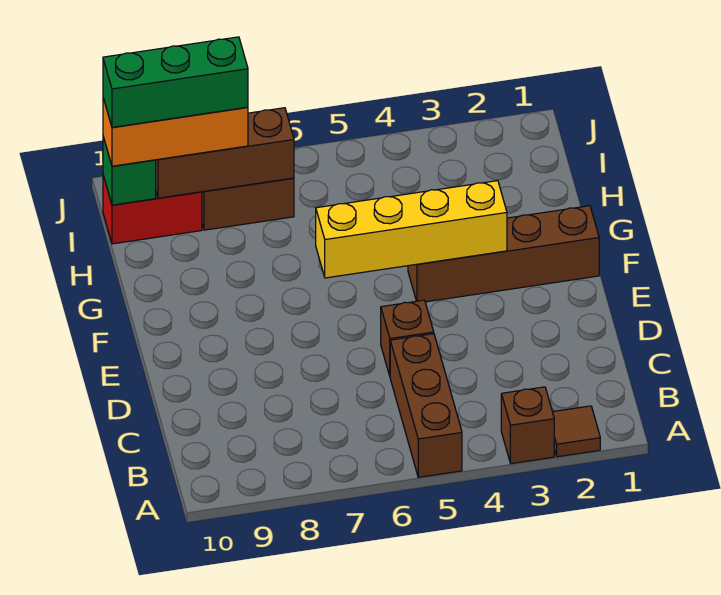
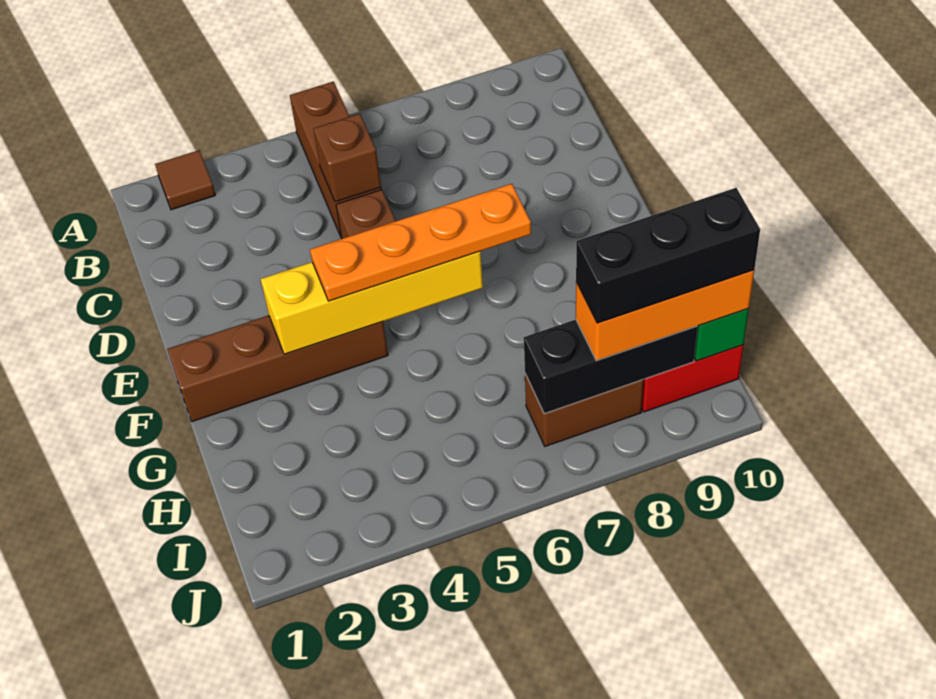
brown 1x1 brick [501,387,554,464] -> brown 1x1 brick moved to [313,114,381,202]
none -> orange 1x4 plate [310,184,531,301]
brown 1x3 brick [156,108,294,198] -> black 1x3 brick [524,320,697,414]
green 1x3 brick [103,37,248,127] -> black 1x3 brick [576,188,760,323]

